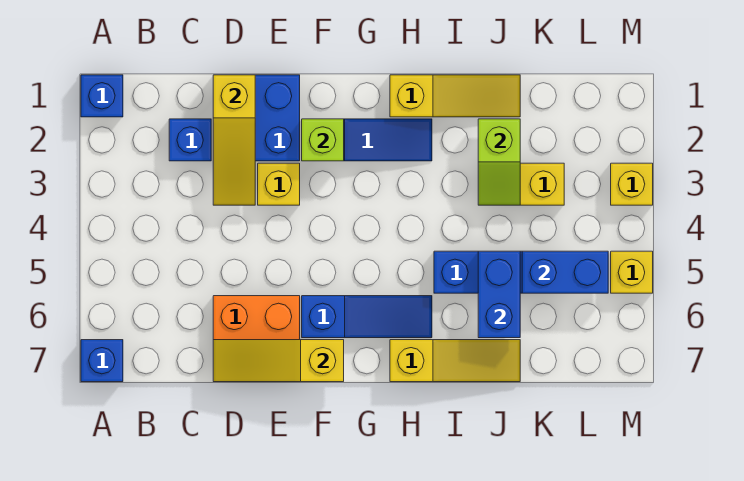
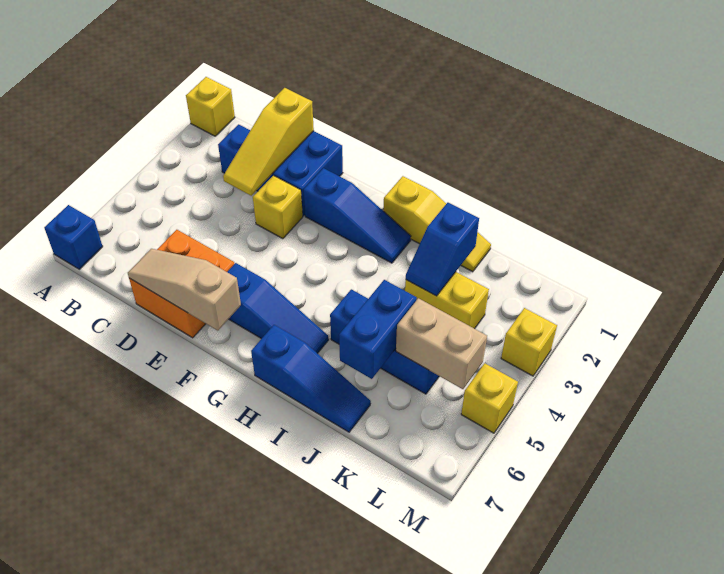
blue 1x1 brick [81,75,123,117] -> yellow 1x1 brick [186,77,235,136]
yellow 1x3 slope [213,340,344,382] -> tan 1x3 slope [128,249,241,331]
lime 1x1 brick [302,119,344,161] -> none
yellow 1x3 slope [390,340,520,382] -> blue 1x3 slope [251,325,371,432]
lime 1x2 slope [478,119,520,205] -> blue 1x2 slope [406,203,479,296]
blue 1x2 brick [522,251,608,293] -> tan 1x2 brick [396,298,487,389]

